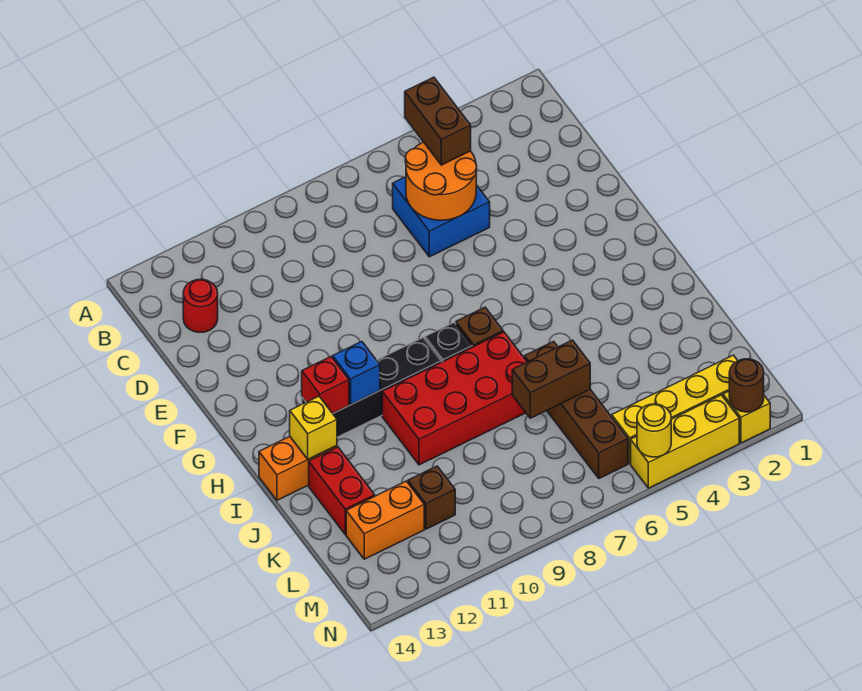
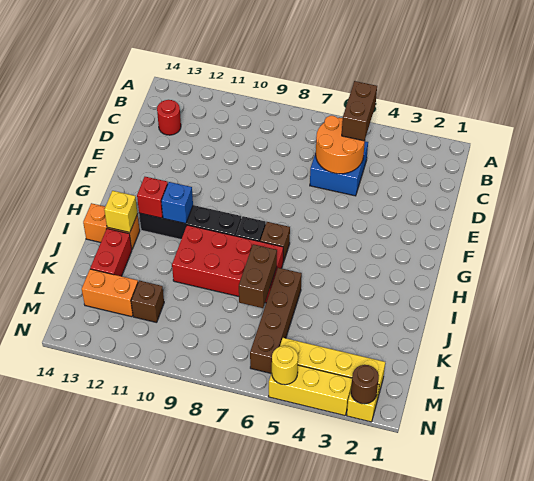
brown 1x2 brick [512,340,590,418] -> brown 1x2 brick turned to [239,244,277,308]

